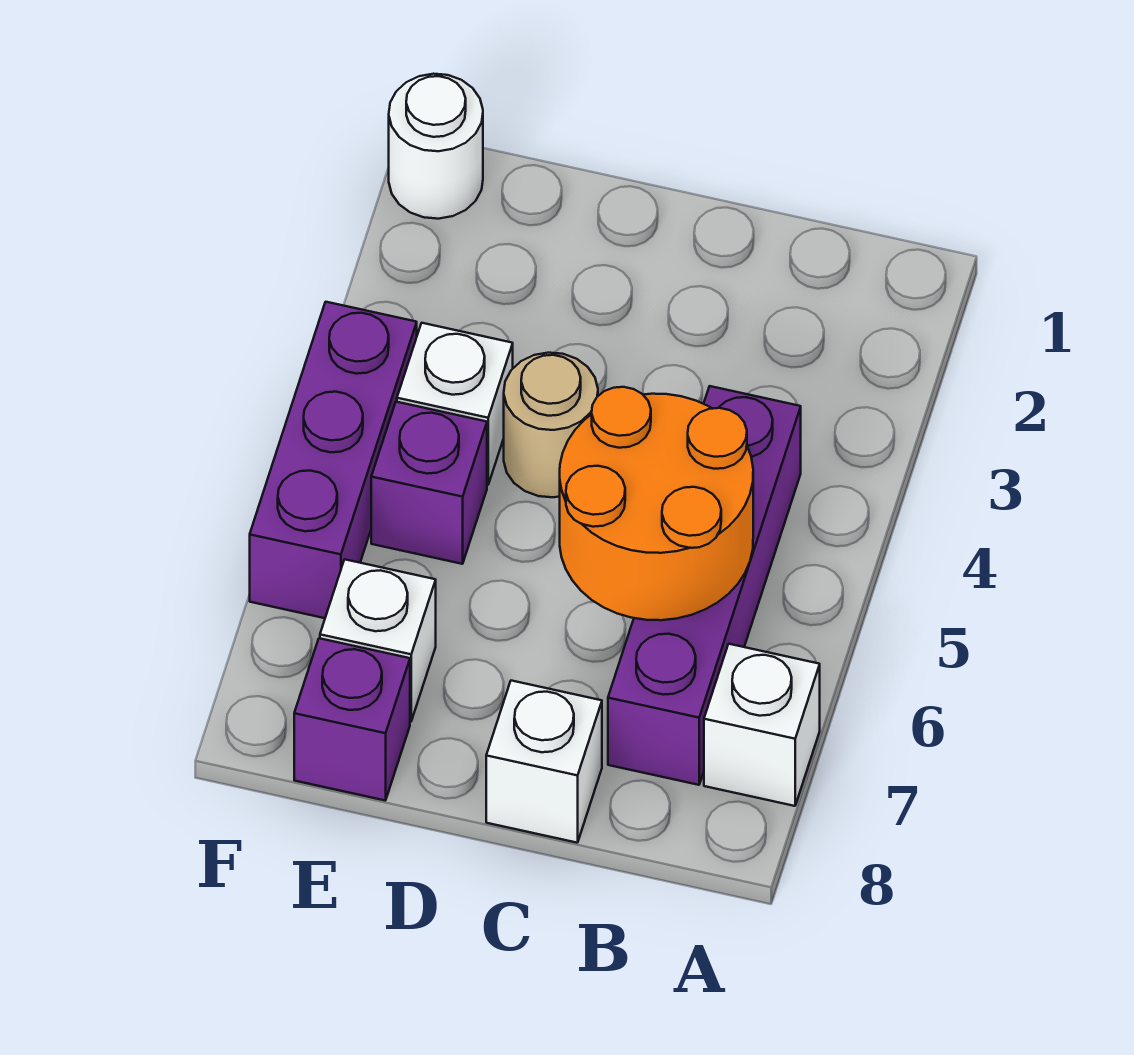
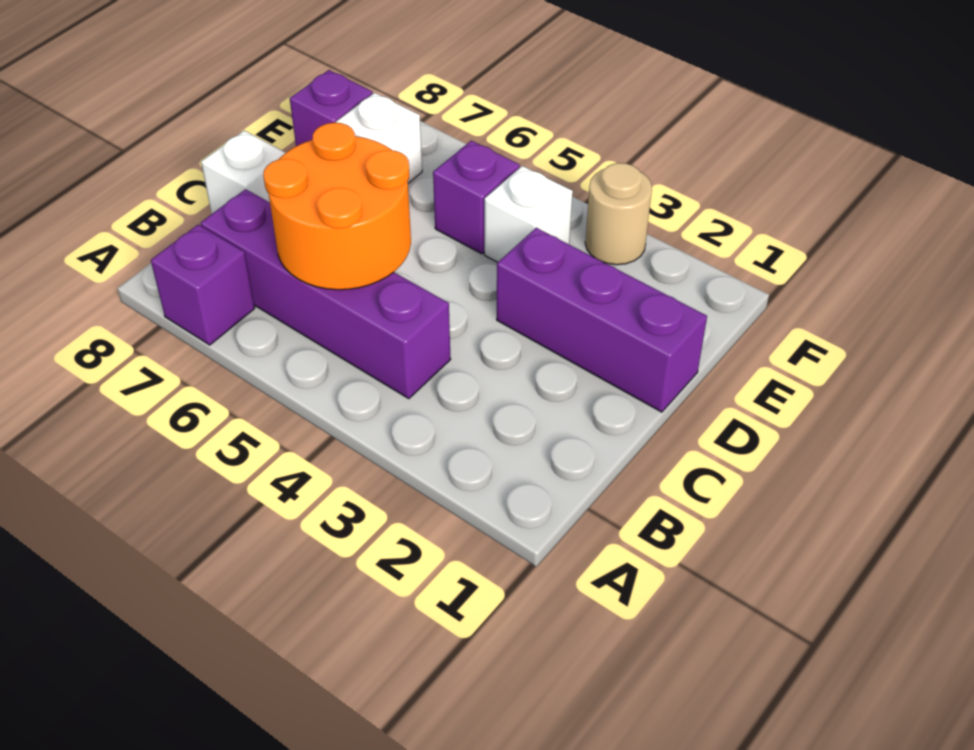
white 1x1 brick [704,644,820,806] -> purple 1x1 brick [151,225,255,345]
tan 1x1 round brick [504,353,598,497] -> tan 1x1 round brick moved to [585,163,652,265]
white 1x1 round brick [389,74,483,219] -> none
purple 1x3 brick [250,302,417,618] -> purple 1x3 brick moved to [497,228,707,412]

